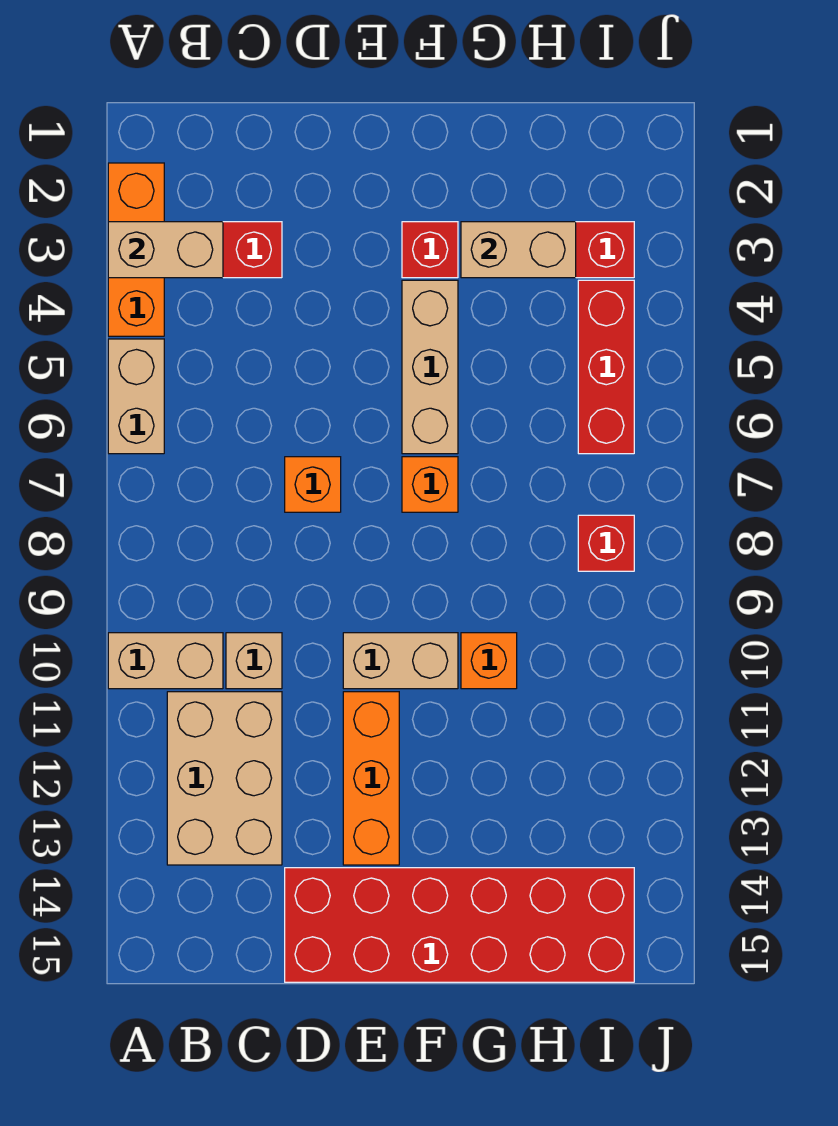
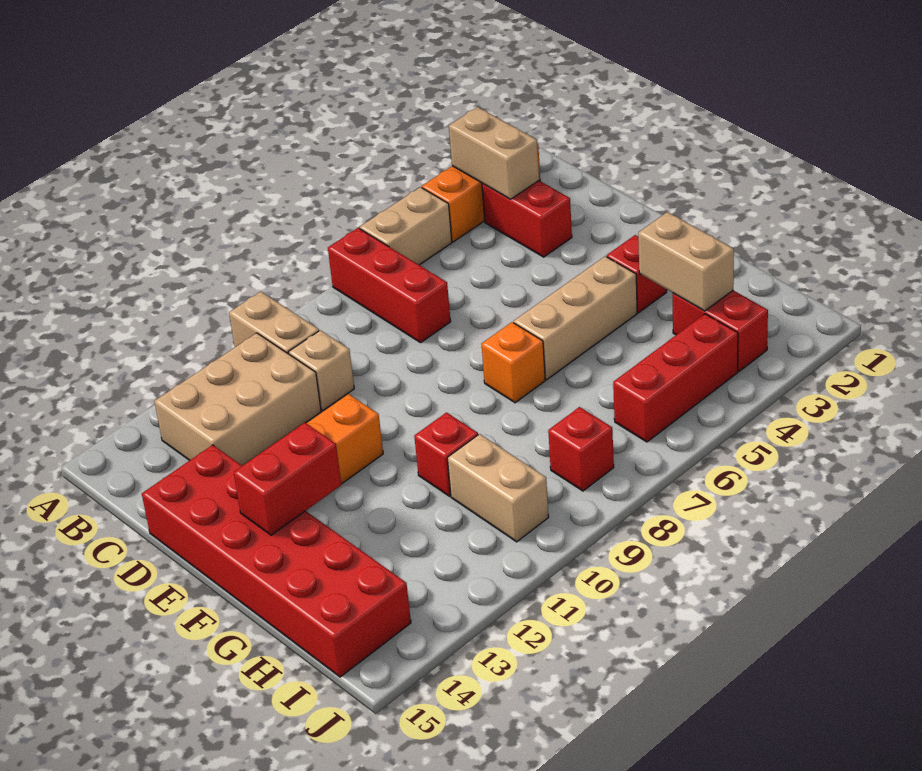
none -> red 1x3 brick [328,228,451,343]
orange 1x1 brick [285,457,341,512] -> none
tan 1x2 brick [343,633,458,689] -> tan 1x2 brick moved to [447,434,549,542]
none -> red 1x2 brick [234,423,341,535]
orange 1x1 brick [461,633,517,689] -> red 1x1 brick [414,413,478,496]

